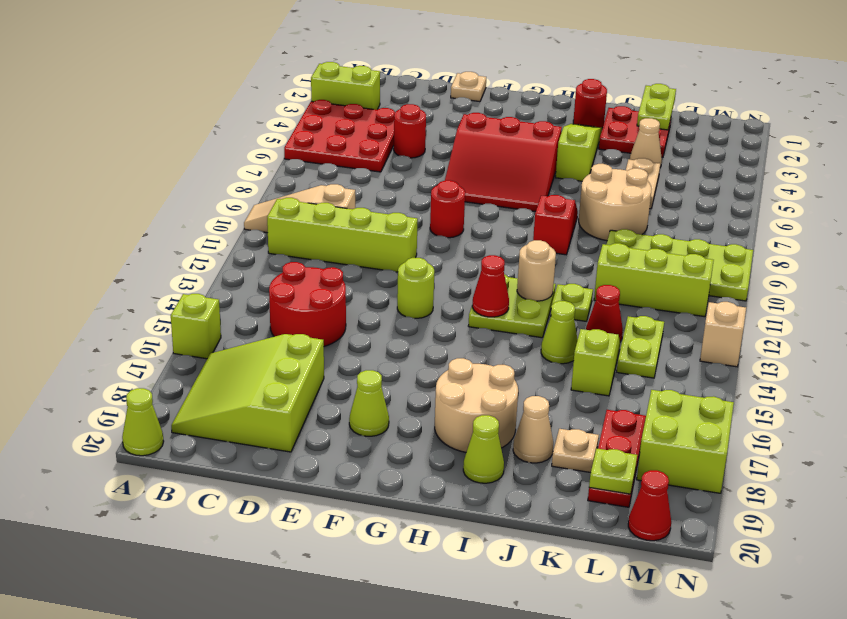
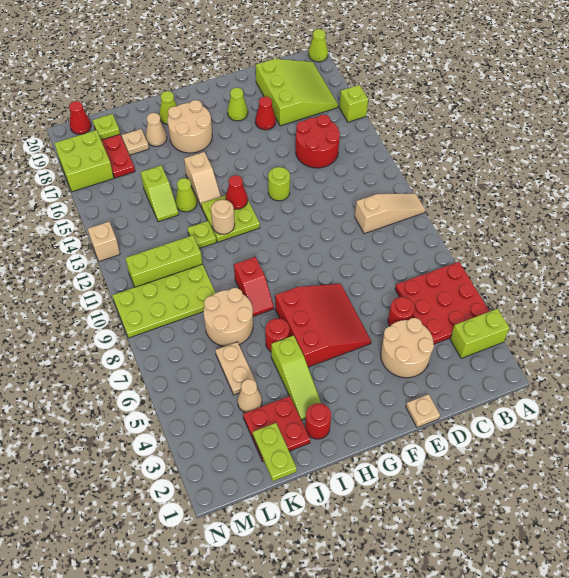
lime 1x4 brick [267,198,418,272] -> none
none -> tan 2x2 round brick [381,318,434,378]
red 3x3 slope [445,113,562,212] -> red 3x3 slope turned to [275,284,371,367]
red 1x1 round brick [430,180,465,238] -> red 1x1 round brick moved to [265,318,289,352]
none -> tan 1x2 slope [184,152,221,206]
red 1x1 cone [586,285,623,342] -> red 1x1 cone moved to [255,97,276,130]
lime 1x2 plate [617,316,664,378] -> none

